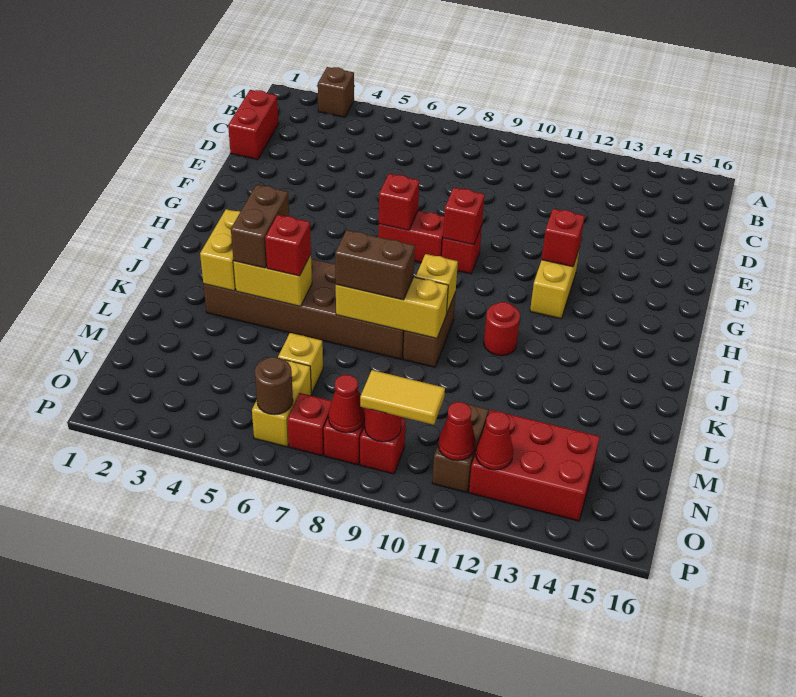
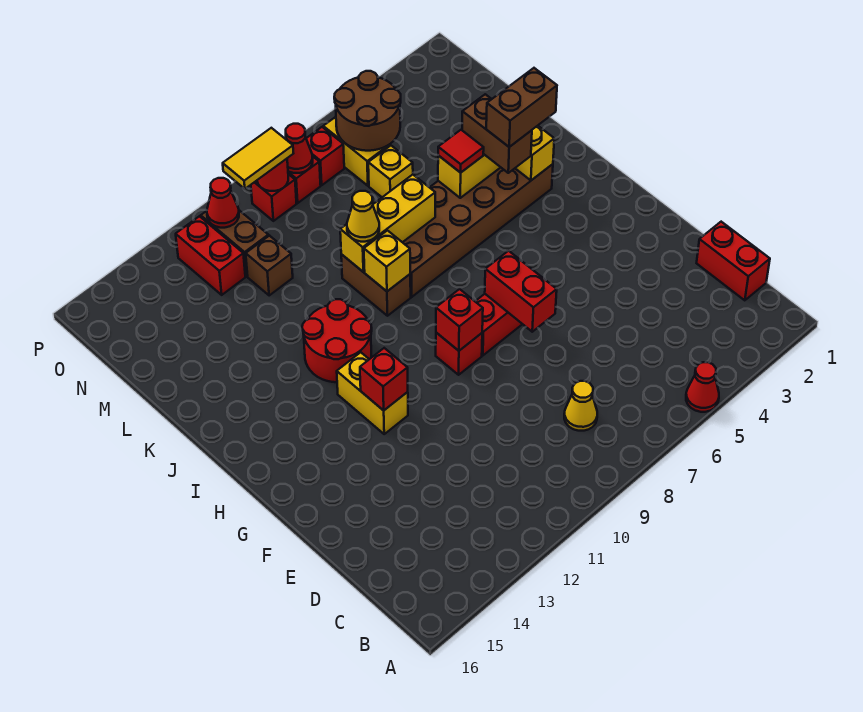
brown 1x1 brick [318,67,354,117] -> brown 1x1 brick moved to [246,236,293,296]
none -> yellow 1x1 cone [564,381,597,431]
red 1x1 brick [379,174,419,230] -> red 1x2 brick [485,251,557,332]
red 1x1 round brick [484,302,520,356] -> red 2x2 round brick [302,299,372,382]
red 1x1 brick [265,215,311,276] -> red 1x1 tile [438,130,484,173]
brown 1x2 brick [335,230,415,300] -> brown 1x2 brick moved to [486,68,557,147]
none -> yellow 1x1 cone [347,191,379,242]
red 2x3 brick [469,410,600,521] -> red 1x2 brick [176,216,245,295]
brown 1x1 round brick [255,357,293,415] -> brown 2x2 round brick [334,71,401,151]
red 1x1 cone [476,411,513,470] -> red 1x1 cone moved to [686,362,719,412]

